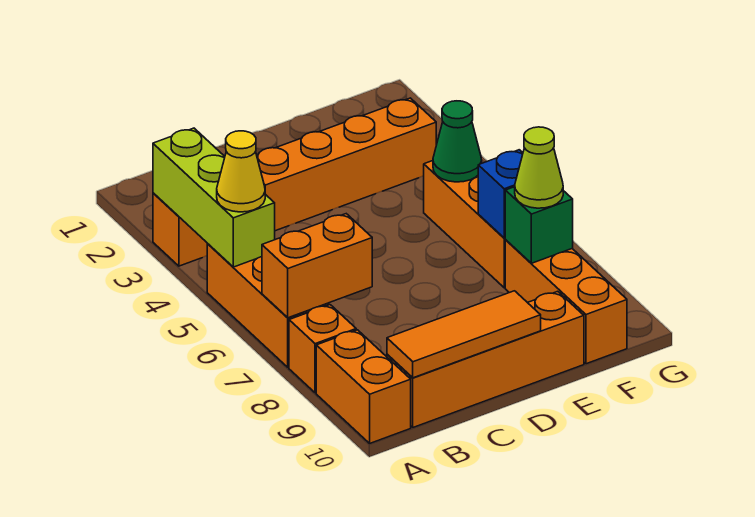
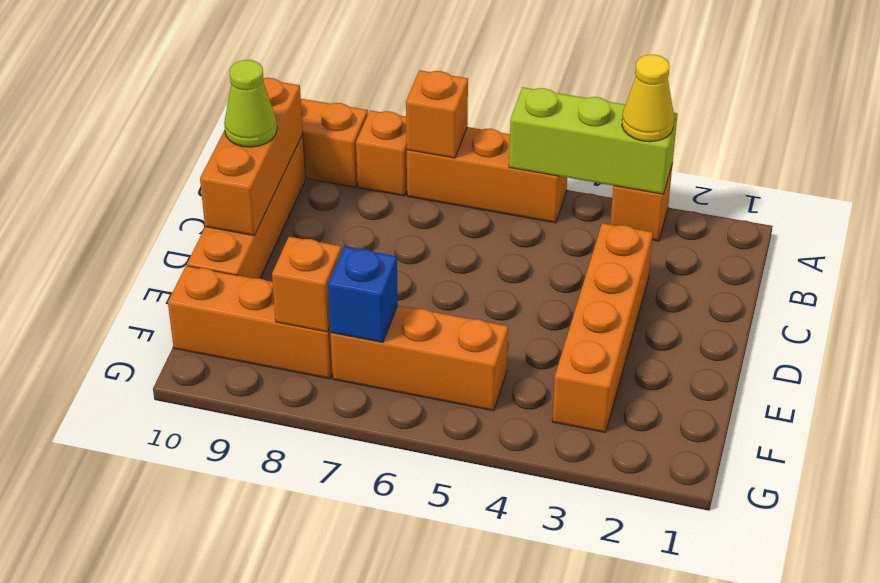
yellow 1x1 cone [217,131,265,212] -> yellow 1x1 cone moved to [622,55,674,142]
orange 1x2 brick [262,214,372,318] -> orange 1x1 brick [406,70,468,158]
orange 1x3 tile [387,291,541,378] -> orange 1x3 brick [200,78,303,236]
green 1x1 cone [433,101,482,182] -> none
green 1x1 brick [505,187,573,263] -> orange 1x1 brick [272,237,341,332]
lime 1x1 cone [515,127,563,208] -> lime 1x1 cone moved to [224,60,277,147]

